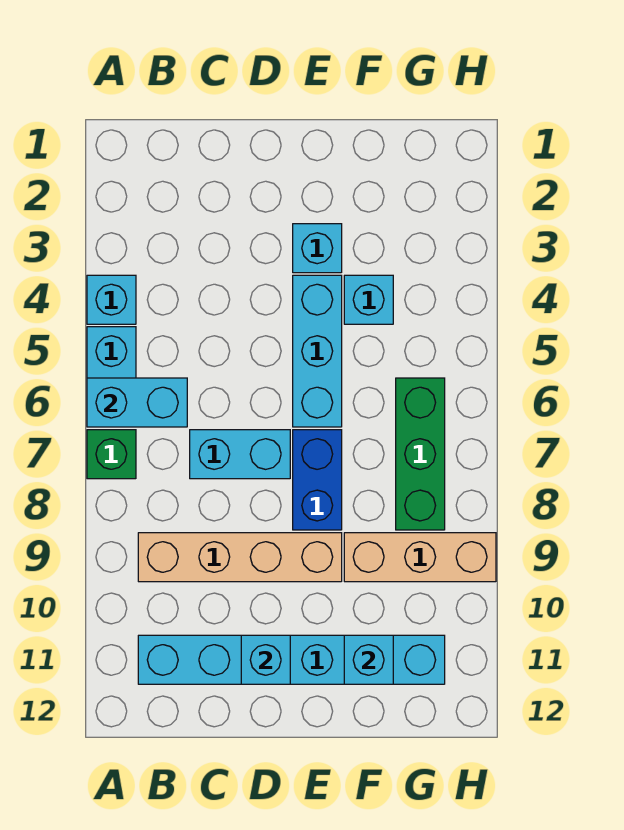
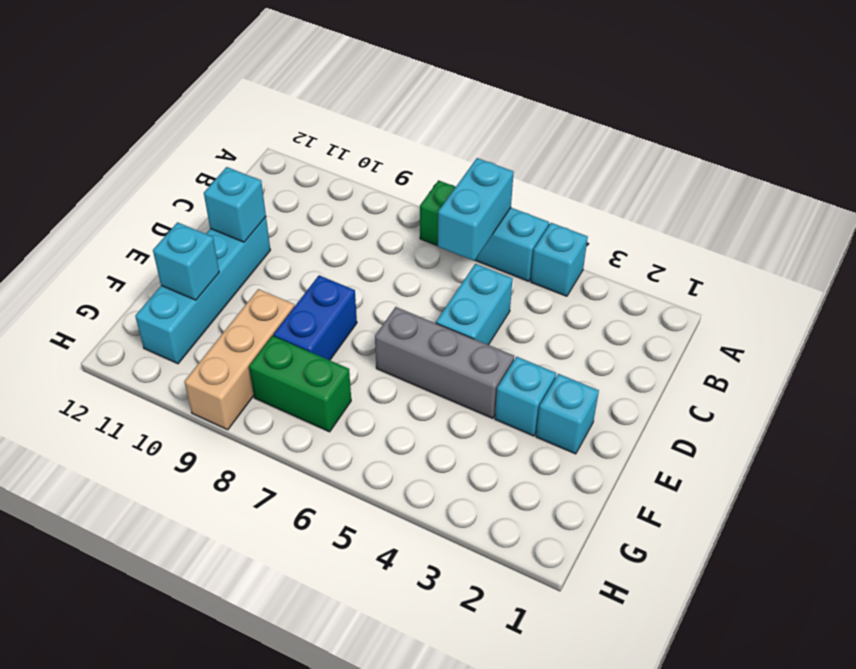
tan 1x4 brick [138,533,342,582] -> none
cyan 1x6 brick [138,635,445,684] -> cyan 1x4 brick [135,217,270,364]
cyan 1x2 brick [190,430,290,479] -> cyan 1x2 brick moved to [436,264,513,345]
cyan 1x3 brick [293,275,342,427] -> grey 1x3 brick [375,307,514,418]
blue 1x2 brick [293,430,342,530] -> blue 1x2 brick turned to [274,275,357,360]
cyan 1x1 brick [344,275,393,324] -> cyan 1x1 brick moved to [536,374,599,454]
green 1x3 brick [396,378,445,530] -> green 1x2 brick [249,336,351,432]

